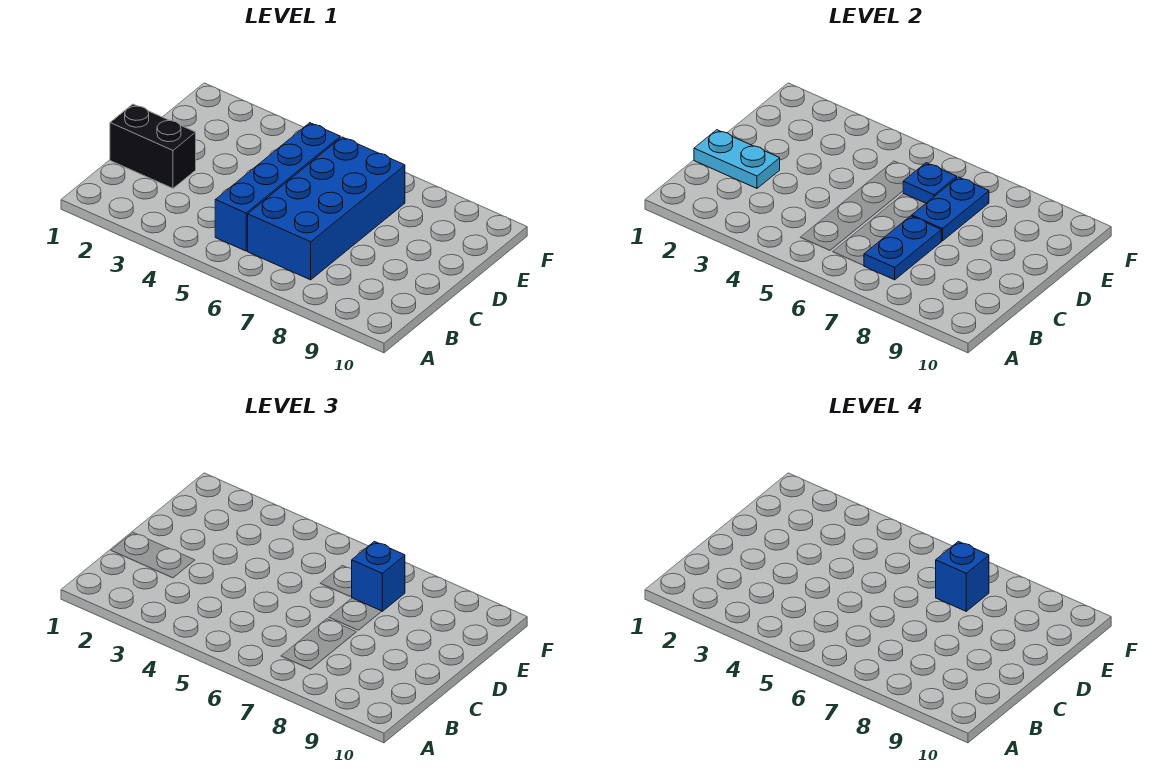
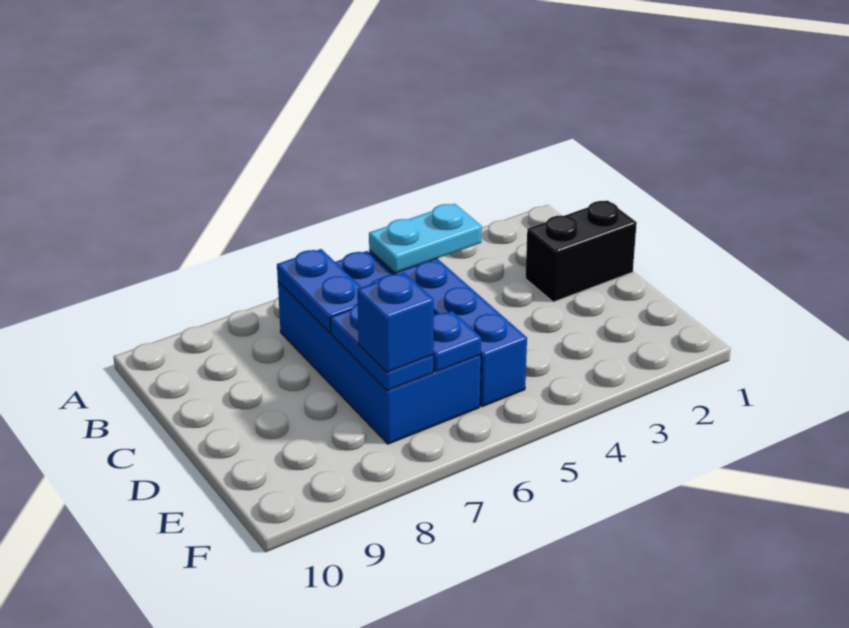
cyan 1x2 plate [694,130,780,188] -> cyan 1x2 plate moved to [369,204,482,273]
blue 1x1 brick [936,541,989,611] -> none

